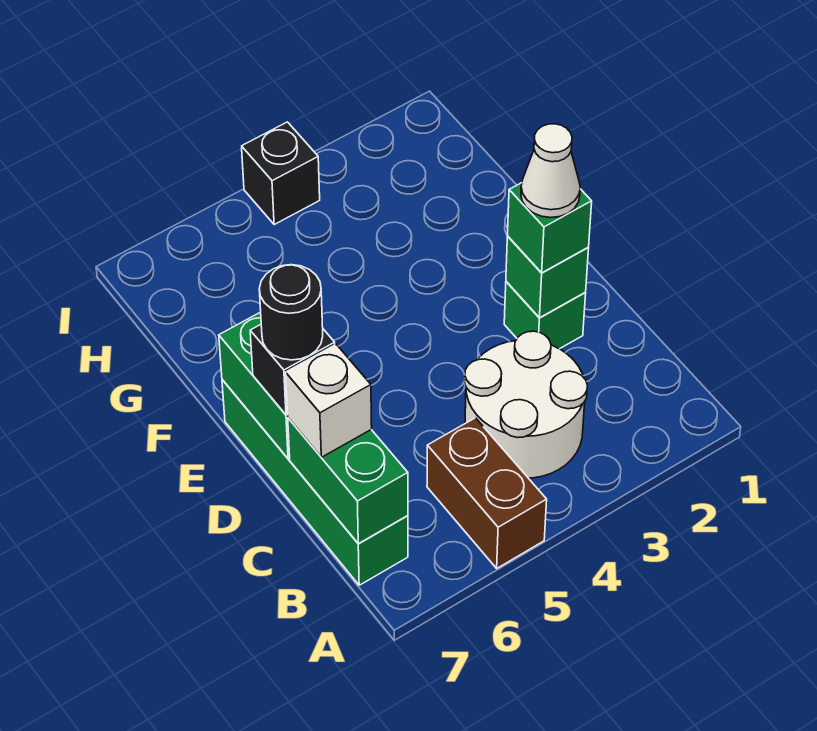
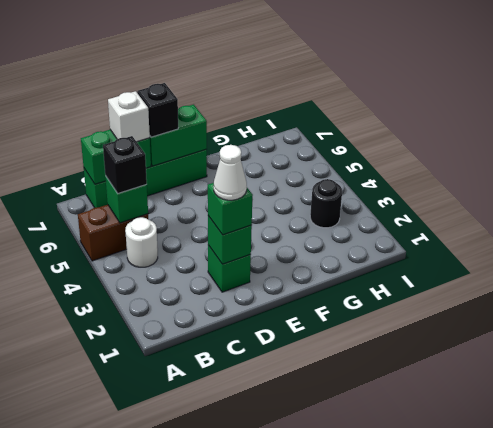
white 2x2 round brick [465,331,587,478] -> white 1x1 round brick [125,217,158,267]
none -> green 1x1 brick [105,176,148,223]
black 1x1 round brick [259,265,323,360] -> black 1x1 round brick moved to [310,179,342,228]
black 1x1 brick [242,122,320,225] -> black 1x1 brick moved to [103,136,147,194]

